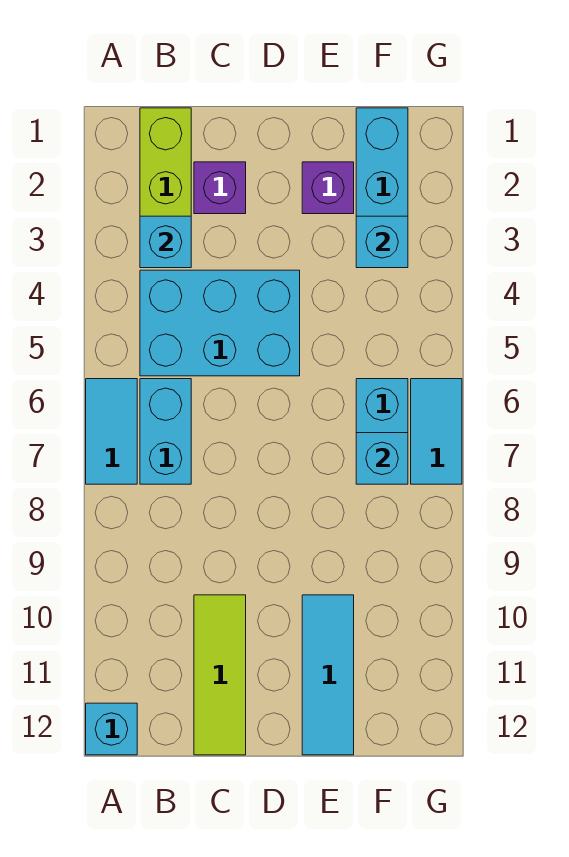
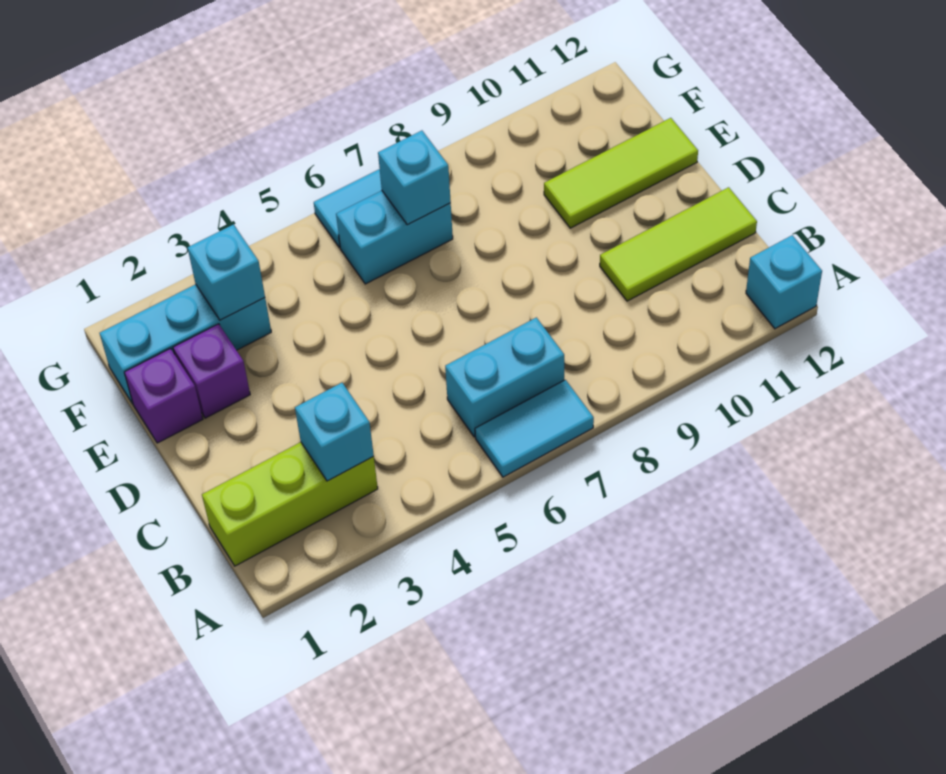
cyan 2x3 brick [140,270,300,376] -> none
purple 1x1 brick [194,162,246,214] -> purple 1x1 brick moved to [124,349,203,443]
cyan 1x3 tile [302,595,354,755] -> lime 1x3 tile [544,118,698,228]

